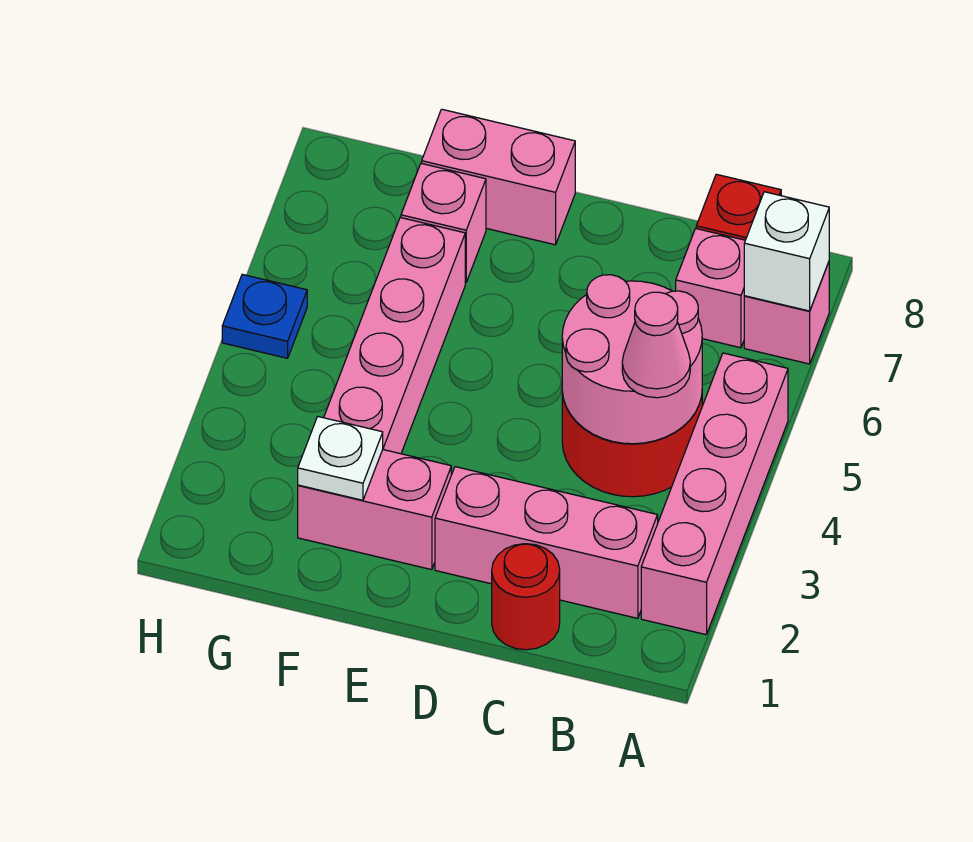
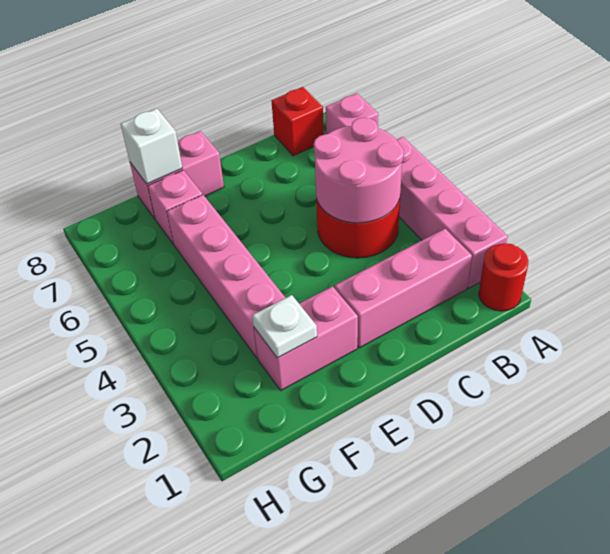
white 1x1 brick [744,192,829,311] -> white 1x1 brick moved to [121,109,182,184]
pink 1x1 cone [622,292,690,398] -> none
pink 1x1 brick [676,229,745,348] -> none
red 1x1 round brick [492,544,560,650] -> red 1x1 round brick moved to [479,243,529,311]
blue 1x1 plate [222,274,307,358] -> none

